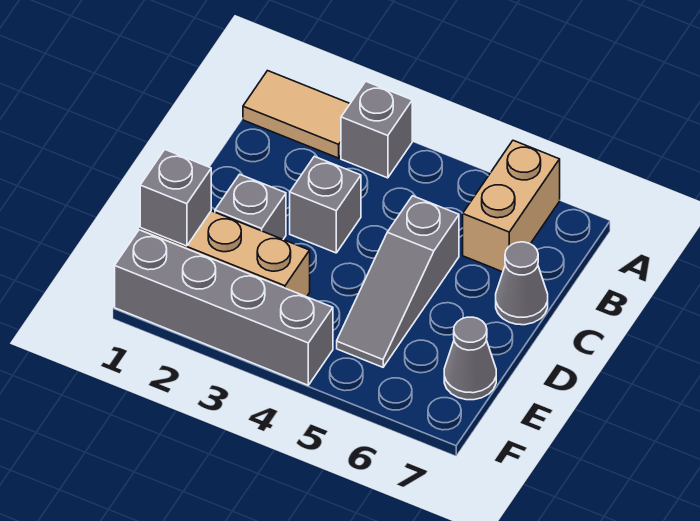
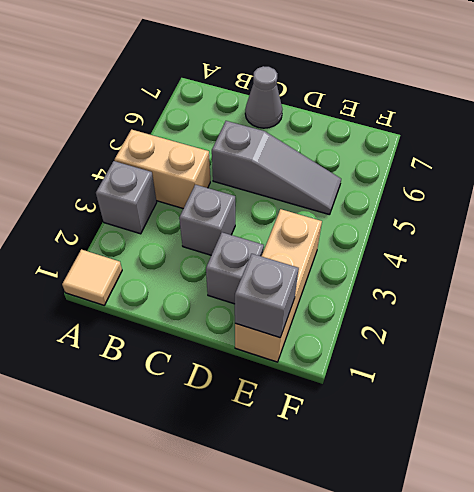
tan 1x2 tile [243,71,350,158] -> tan 1x1 tile [62,249,122,305]
tan 1x2 brick [463,140,560,272] -> tan 1x2 brick moved to [115,130,210,209]
grey 1x1 cone [444,317,496,400] -> none
grey 1x4 brick [115,230,333,385] -> none

